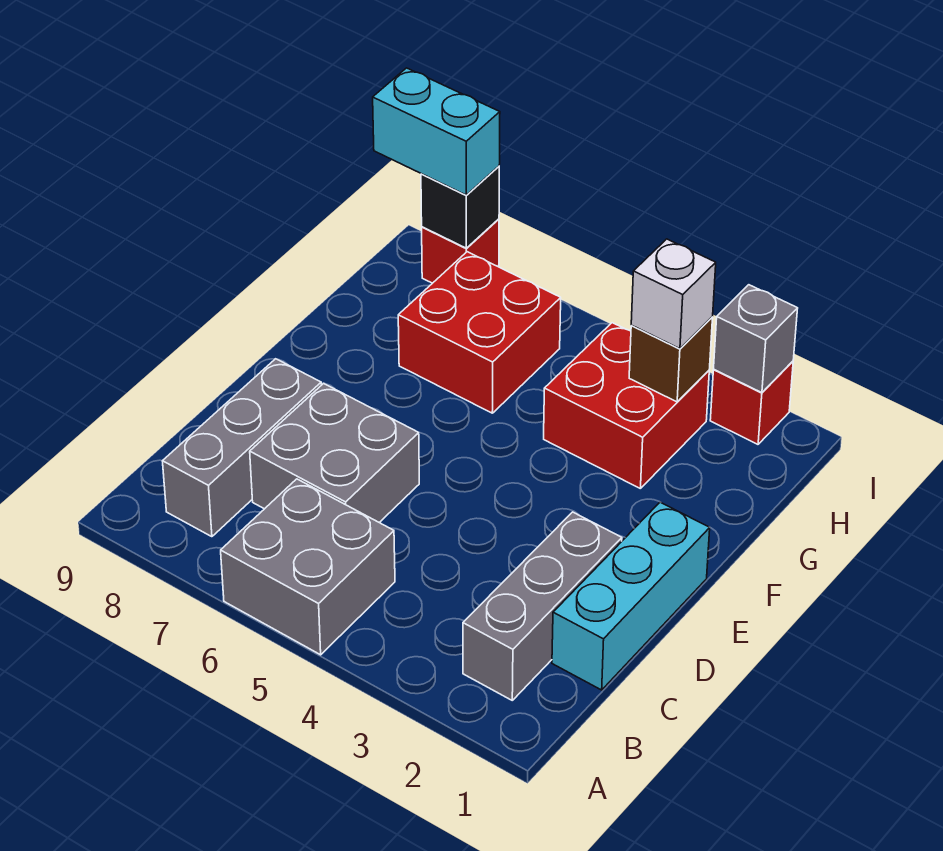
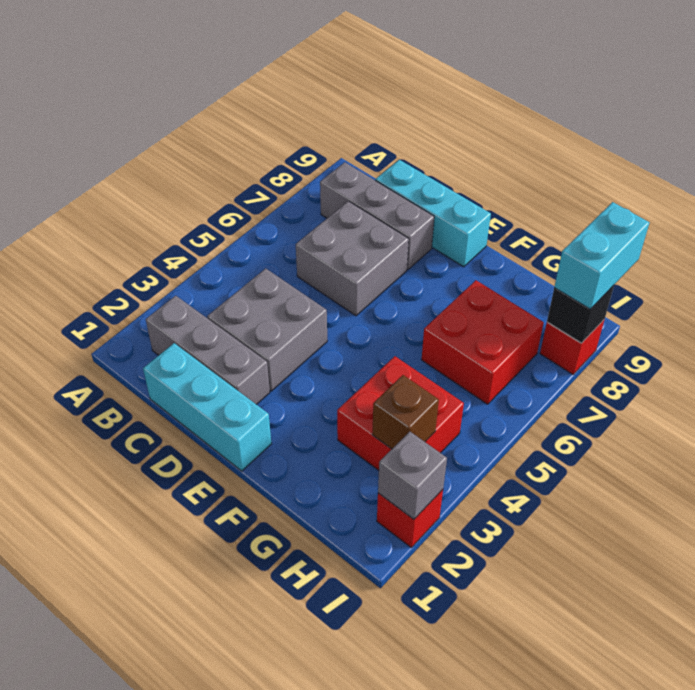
grey 2x2 brick [221,479,395,655] -> grey 2x2 brick moved to [207,268,327,391]
none -> cyan 1x3 brick [375,160,491,267]
white 1x1 brick [631,239,716,349] -> none

